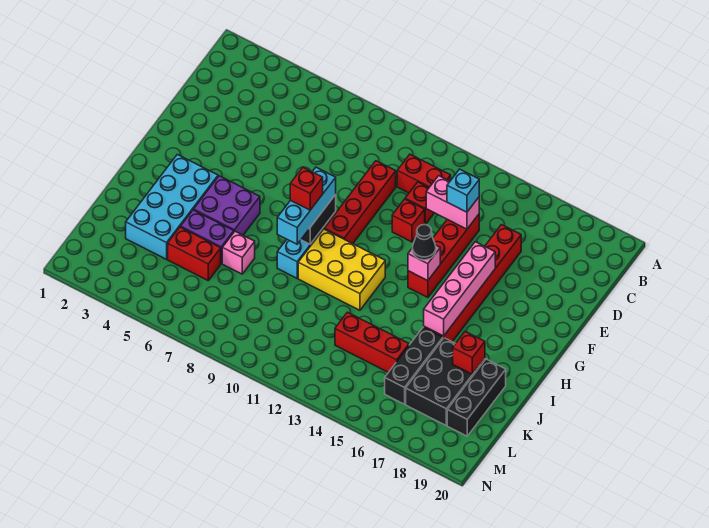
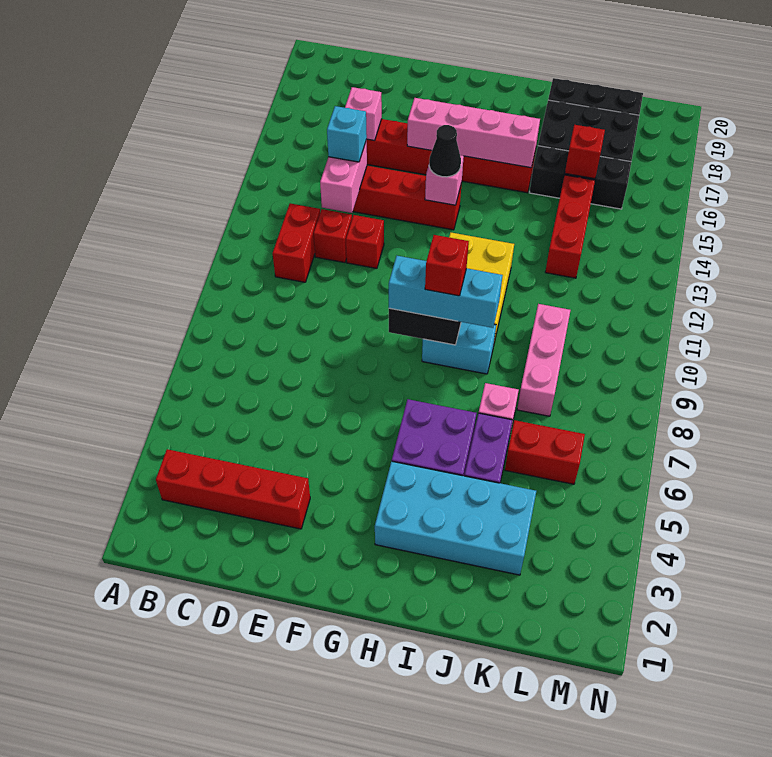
red 1x4 brick [324,161,396,244] -> red 1x4 brick moved to [156,449,310,529]
none -> pink 1x1 brick [345,87,382,141]
red 1x1 brick [453,332,485,374] -> red 1x1 brick moved to [565,125,605,179]
red 1x2 brick [168,227,221,280] -> red 1x2 brick turned to [505,420,585,484]
none -> pink 1x3 brick [517,304,571,416]

